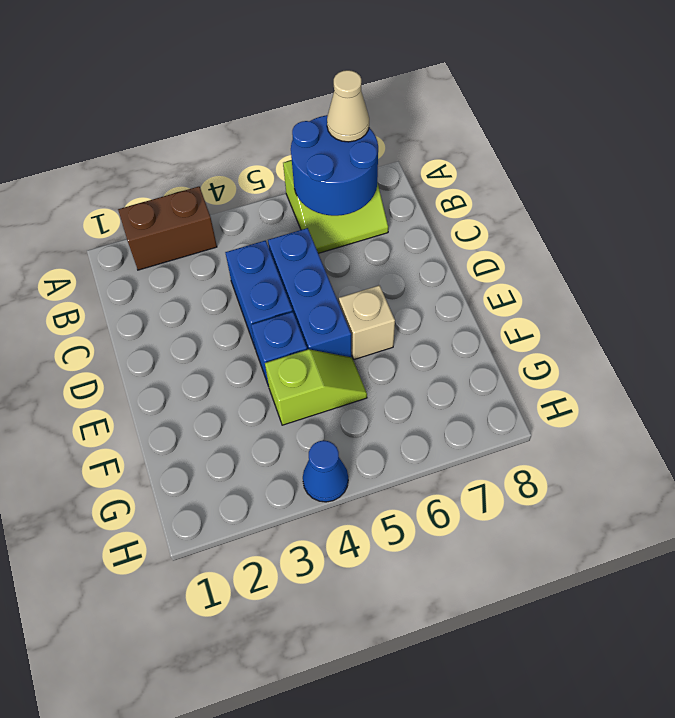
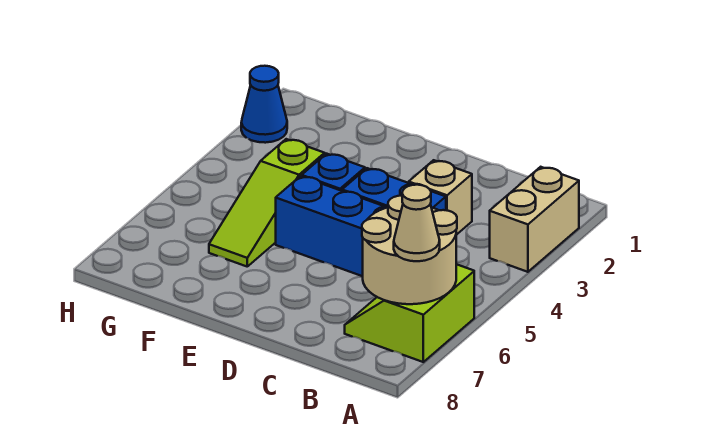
brown 1x2 brick [118,187,217,270] -> tan 1x2 brick [490,167,579,272]
blue 2x2 round brick [291,115,378,216] -> tan 2x2 round brick [362,196,457,304]
tan 1x1 brick [339,285,395,360] -> tan 1x1 brick moved to [409,160,472,235]
lime 1x2 slope [265,349,367,425] -> lime 1x3 slope [209,139,325,266]
blue 1x1 cone [303,441,348,502] -> blue 1x1 cone moved to [241,66,287,143]

